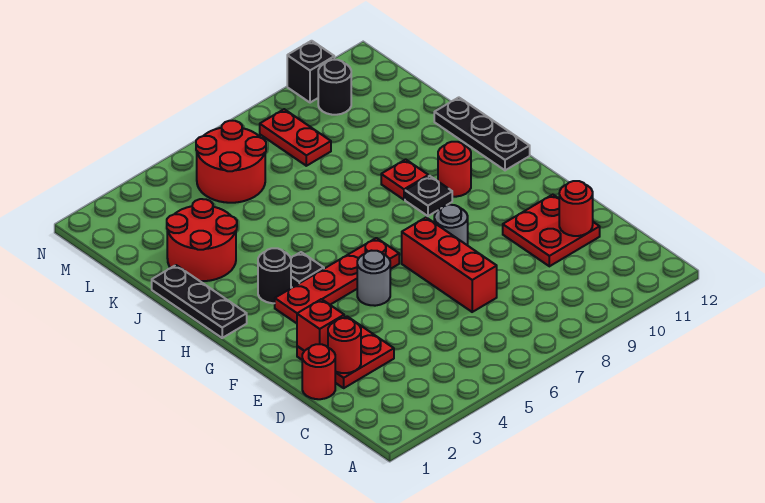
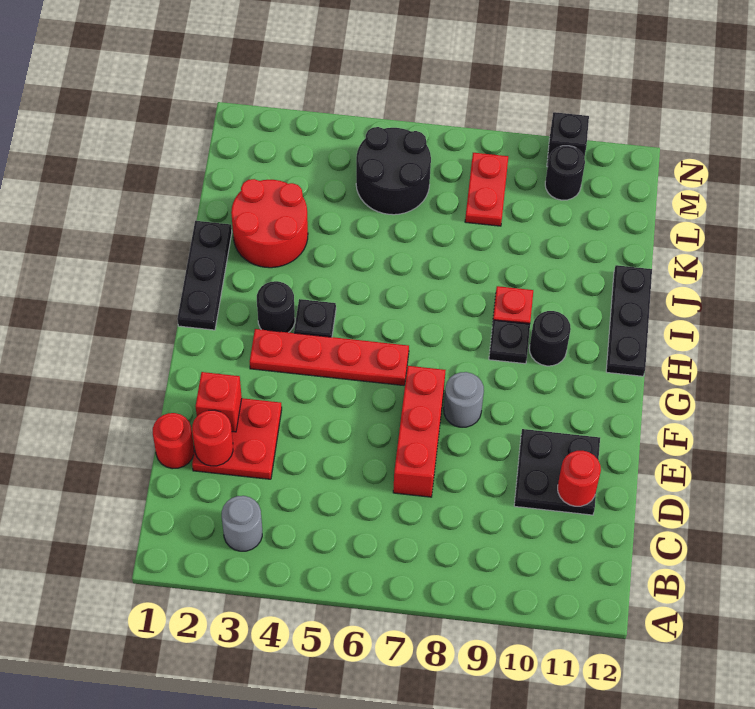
red 2x2 plate [503,195,600,266] -> black 2x2 plate [514,429,600,515]
grey 1x1 round brick [357,251,390,306] -> grey 1x1 round brick moved to [222,496,262,551]
red 1x1 round brick [438,142,471,197] -> black 1x1 round brick [529,311,571,366]
red 2x2 round brick [196,121,266,203] -> black 2x2 round brick [356,127,431,215]

